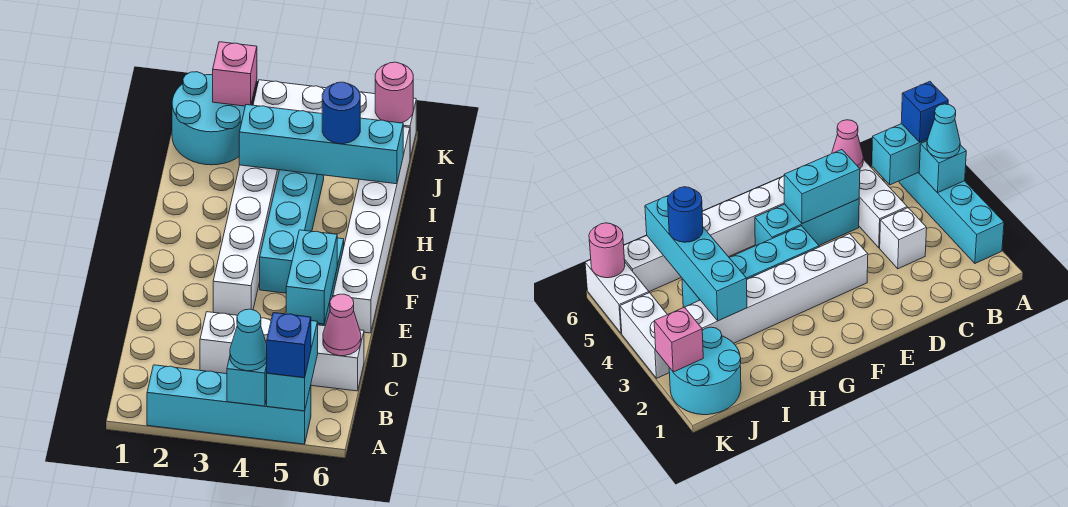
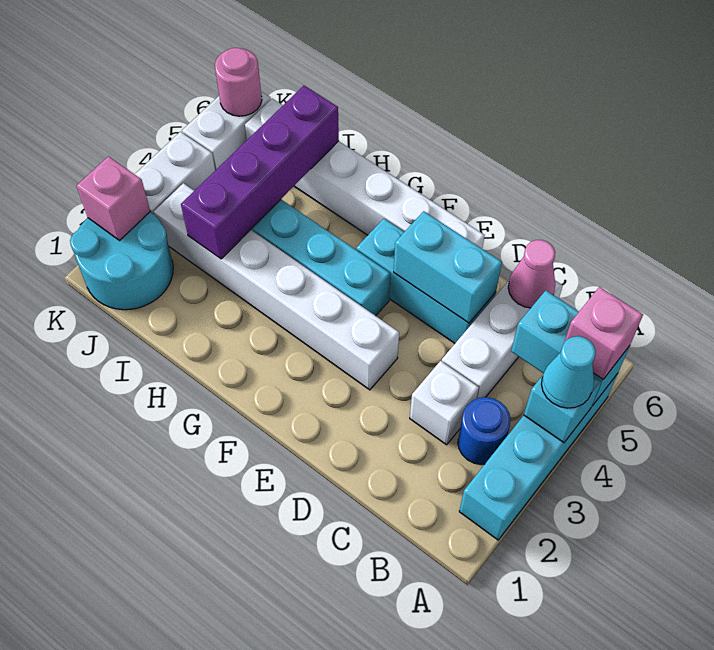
blue 1x1 brick [267,313,311,378] -> pink 1x1 brick [565,287,643,379]
cyan 1x4 brick [239,105,403,184] -> purple 1x4 brick [181,86,339,259]
blue 1x1 round brick [322,82,360,144] -> blue 1x1 round brick moved to [458,397,511,465]

